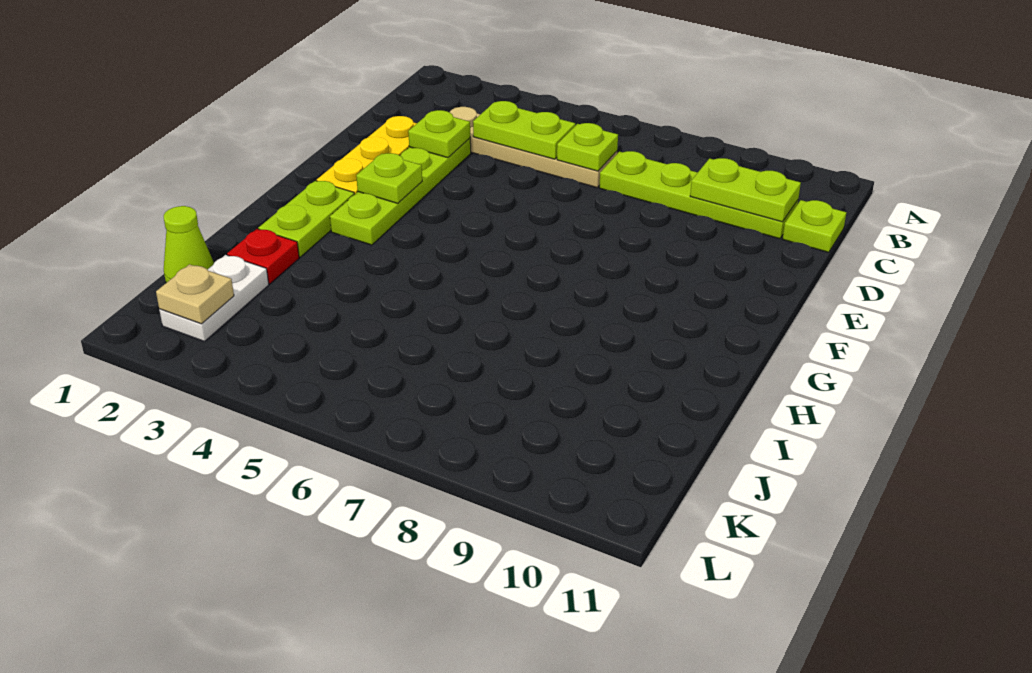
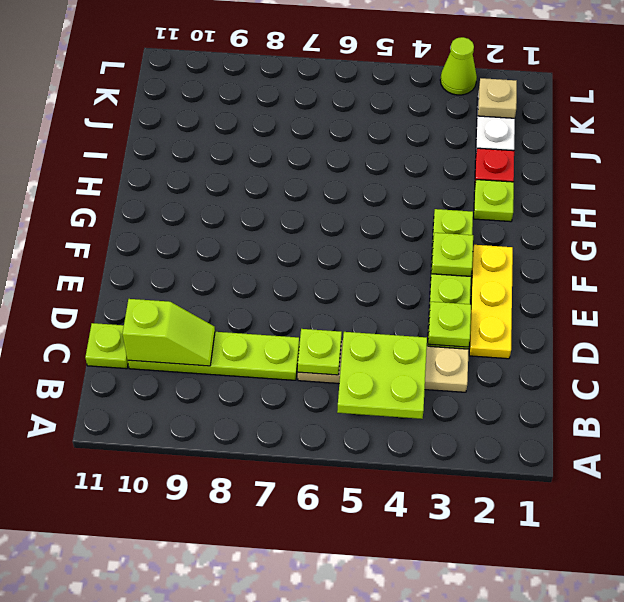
lime 1x2 plate [473,101,575,159] -> lime 2x2 plate [337,332,427,419]
lime 1x2 plate [690,158,801,222] -> lime 1x2 slope [123,299,215,366]
lime 1x2 plate [259,181,355,257] -> lime 1x1 plate [474,180,514,222]
lime 1x1 cone [164,206,214,283] -> lime 1x1 cone moved to [440,37,477,95]

